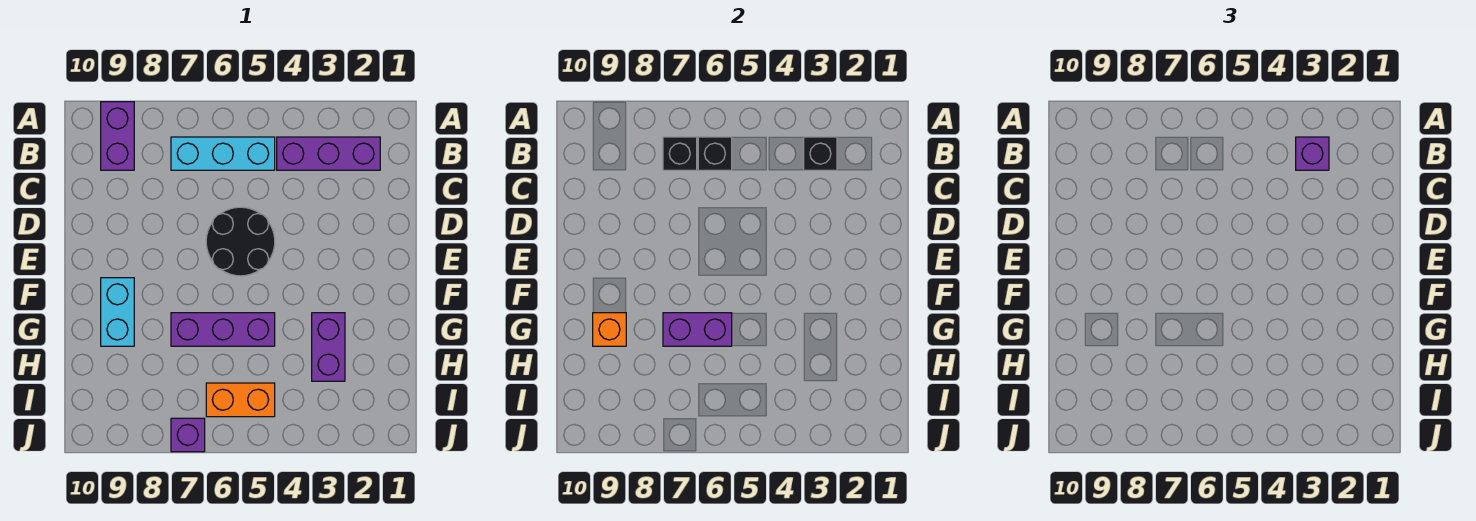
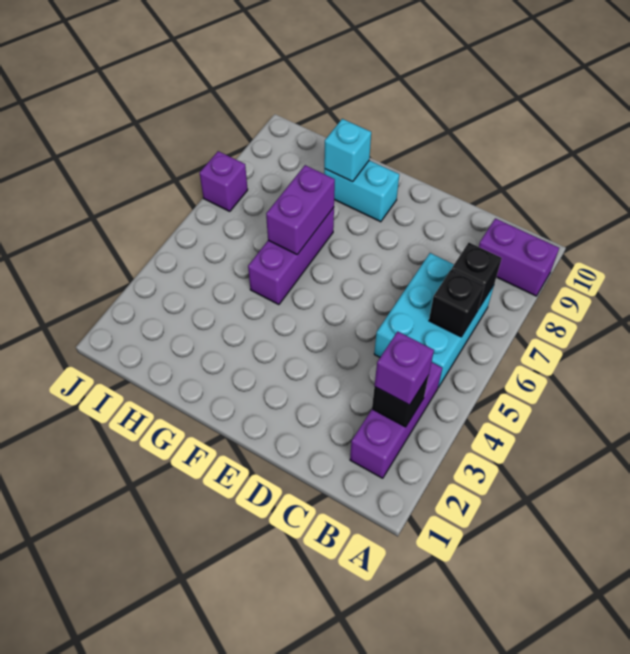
cyan 1x3 brick [171,137,275,170] -> cyan 2x3 brick [374,253,494,388]
black 2x2 round brick [206,207,275,276] -> none
purple 1x2 brick [312,313,345,381] -> none
orange 1x1 brick [593,313,626,346] -> cyan 1x1 brick [324,119,371,182]
orange 1x2 brick [206,383,275,417] -> none

